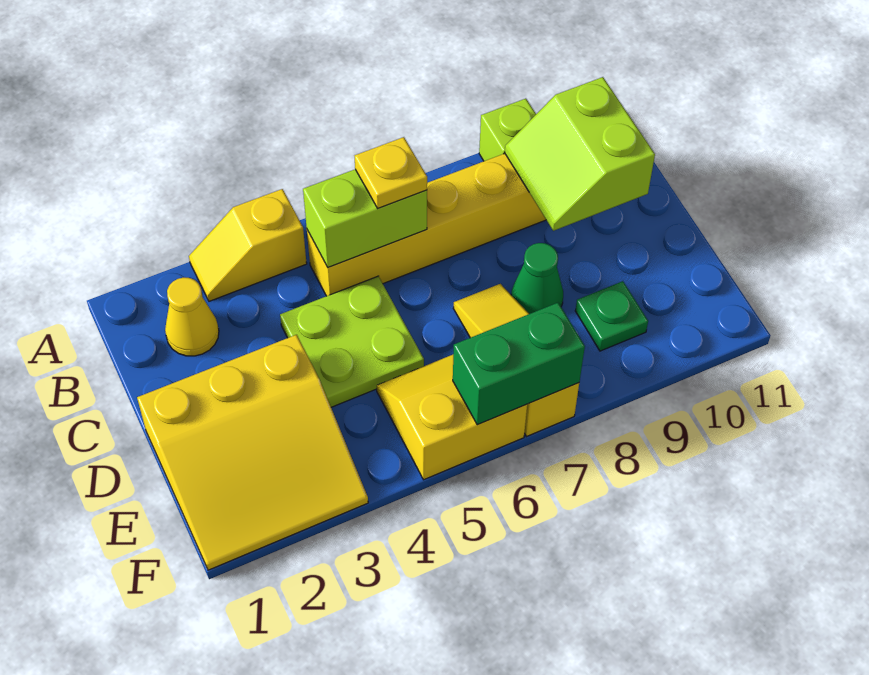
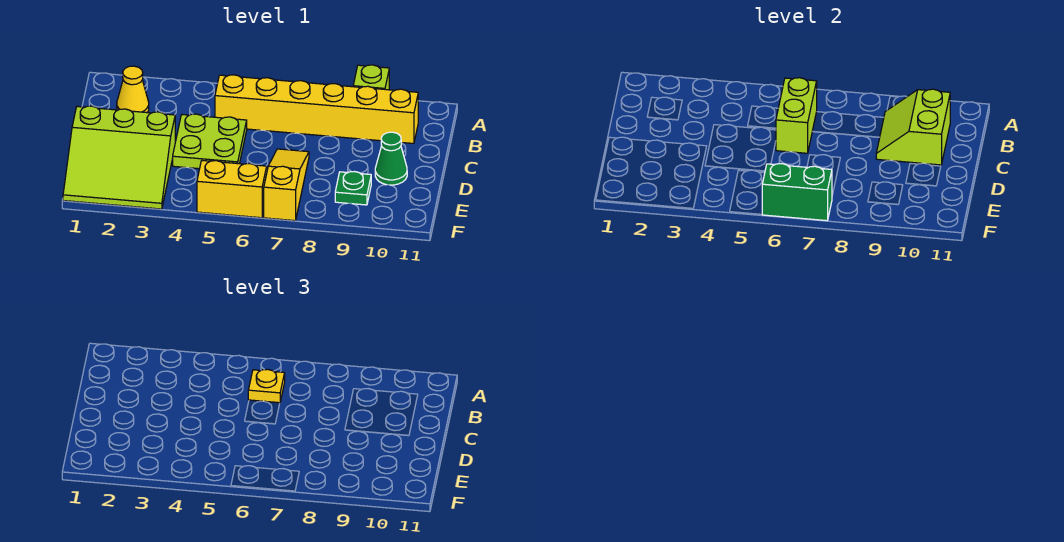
yellow 1x2 slope [189,189,307,301] -> none
lime 1x2 brick [303,169,427,267] -> lime 1x2 brick turned to [776,78,817,153]
yellow 3x3 slope [137,335,368,570] -> lime 3x3 slope [63,106,175,209]
green 1x1 cone [511,243,563,314] -> green 1x1 cone moved to [375,132,407,185]

